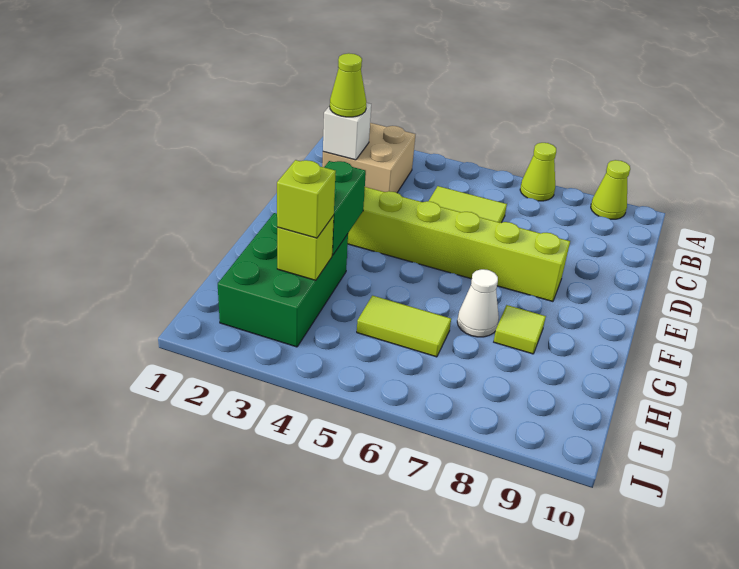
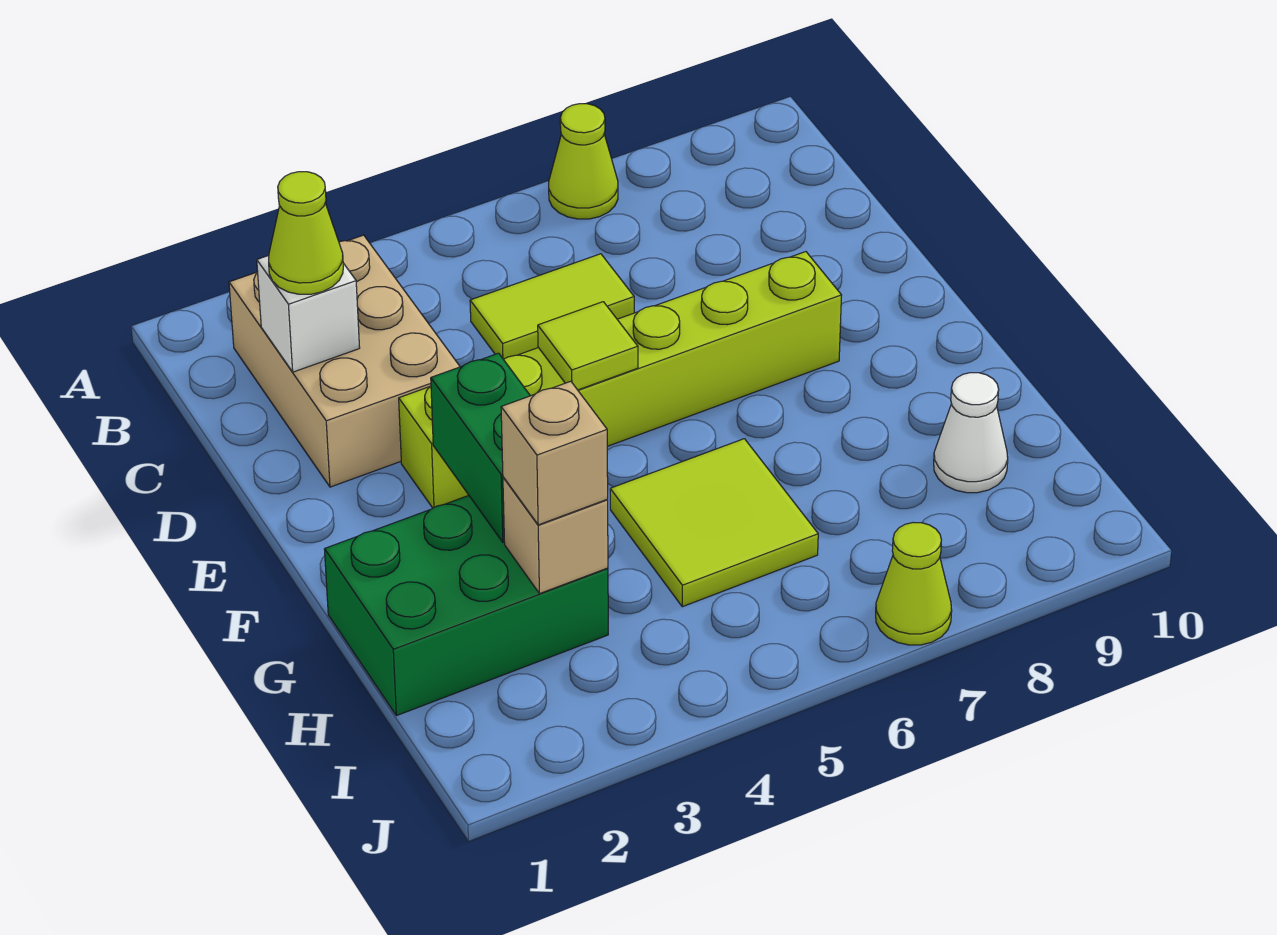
lime 1x1 cone [591,160,630,219] -> lime 1x1 cone moved to [876,522,952,645]
tan 2x2 brick [322,123,415,193] -> tan 2x3 brick [229,235,460,487]
green 2x3 brick [218,213,348,347] -> green 2x3 brick turned to [324,496,608,716]
white 1x1 cone [457,269,499,337] -> white 1x1 cone moved to [934,373,1008,493]
lime 1x1 tile [494,305,546,354] -> lime 1x1 tile moved to [538,302,638,390]
lime 1x1 brick [277,216,334,280] -> tan 1x1 brick [503,477,608,594]
lime 1x1 brick [277,160,336,238] -> tan 1x1 brick [501,381,608,525]
lime 1x2 tile [357,295,451,357] -> lime 2x2 tile [610,439,818,607]

